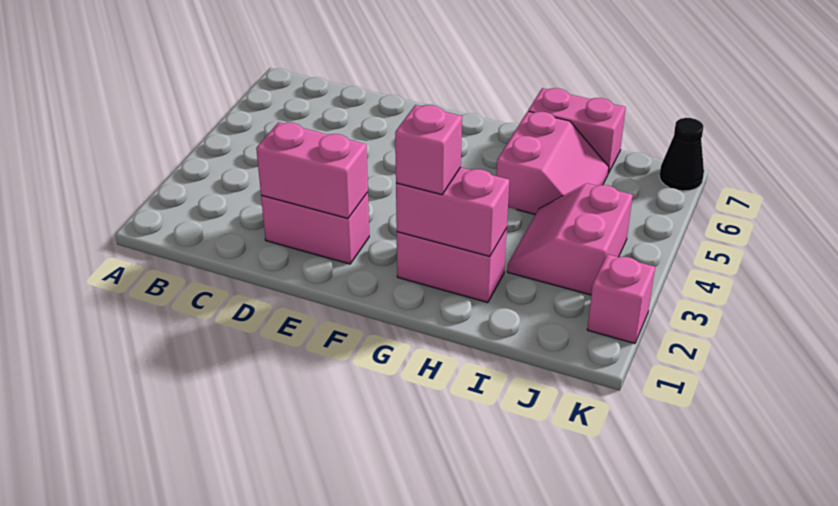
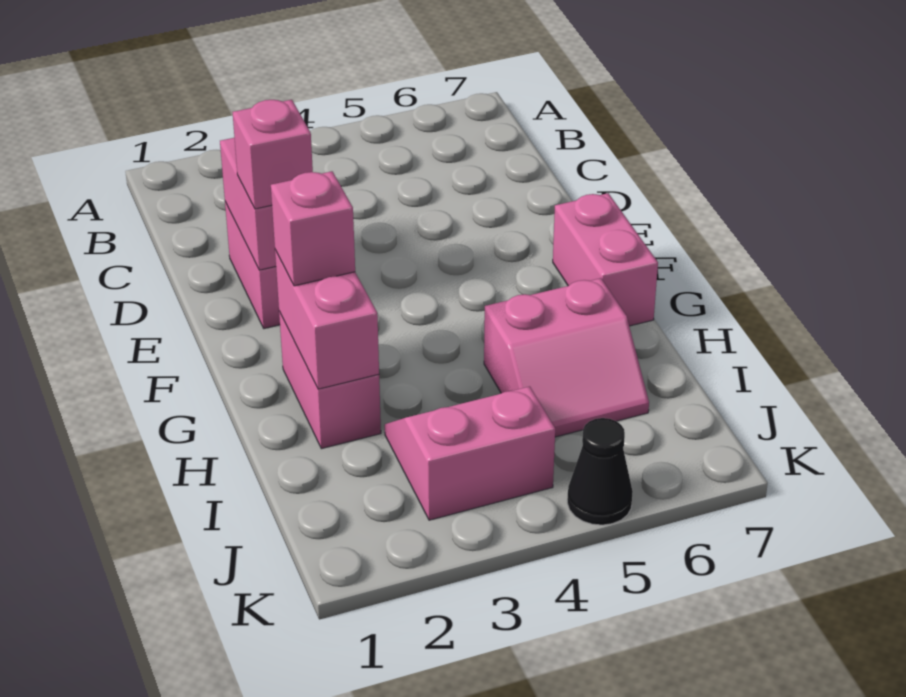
pink 1x2 brick [528,88,626,173] -> pink 1x2 brick moved to [553,193,658,326]
pink 1x1 brick [587,254,655,344] -> pink 1x1 brick moved to [233,100,313,209]
black 1x1 cone [659,118,704,191] -> black 1x1 cone moved to [567,418,633,525]

